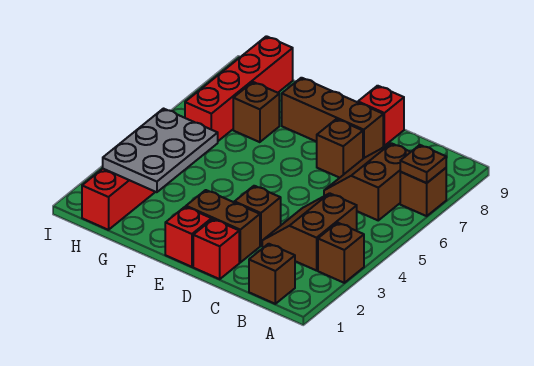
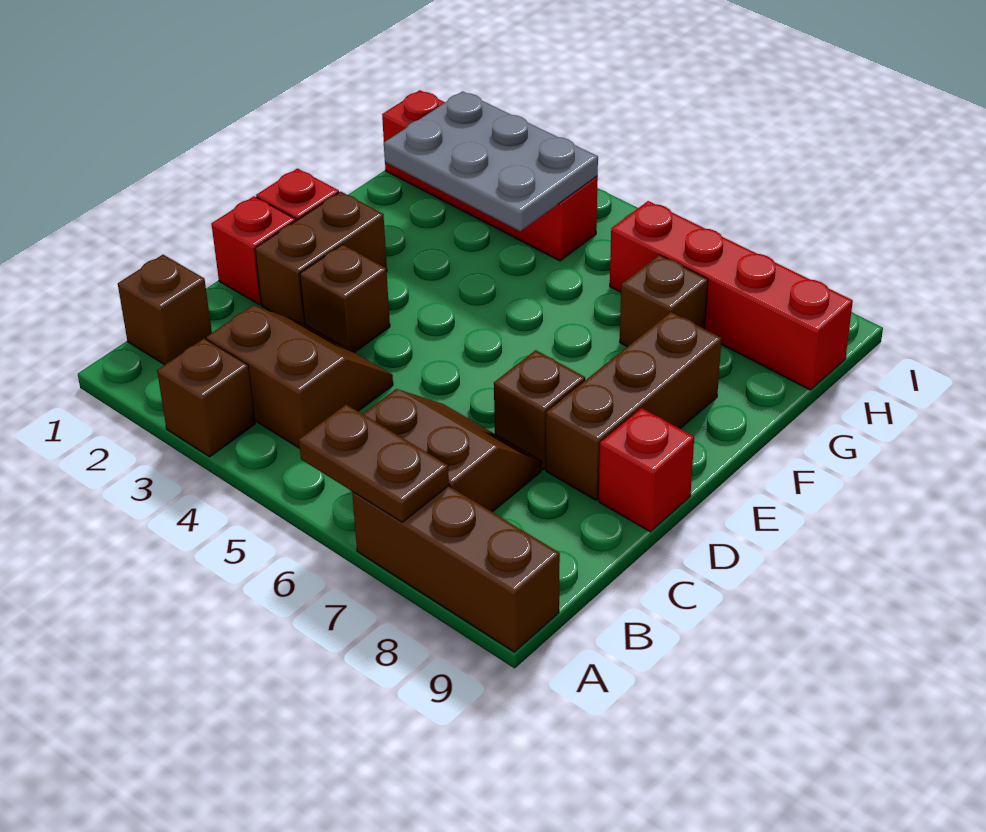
brown 1x1 brick [400,168,446,216] -> brown 1x3 brick [352,486,560,652]
brown 1x1 plate [400,145,446,183] -> brown 1x2 plate [299,405,449,522]

